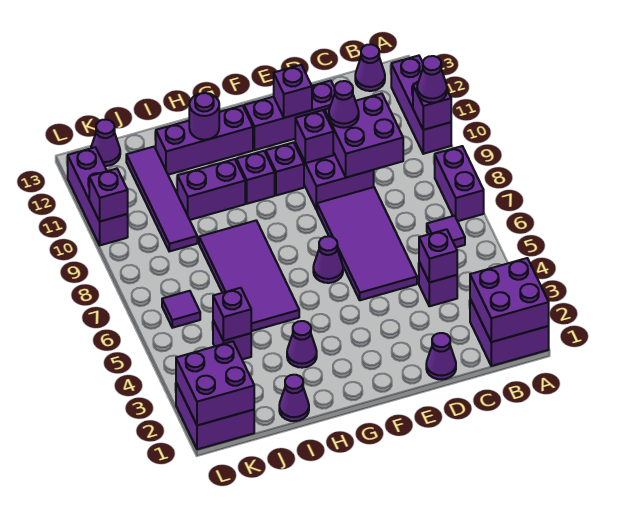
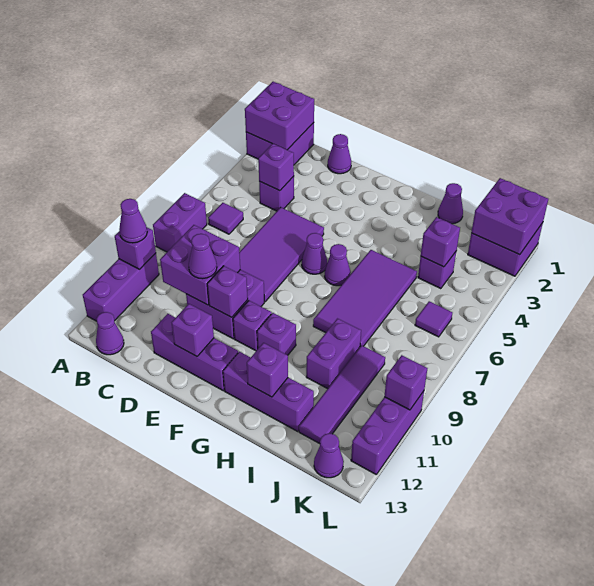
purple 1x1 cone [287,321,317,368] -> purple 1x1 cone moved to [325,244,351,286]
purple 1x2 brick [177,159,245,220] -> purple 1x2 brick turned to [306,319,361,389]
purple 1x1 round brick [189,93,219,140] -> purple 1x1 brick [247,343,288,397]

